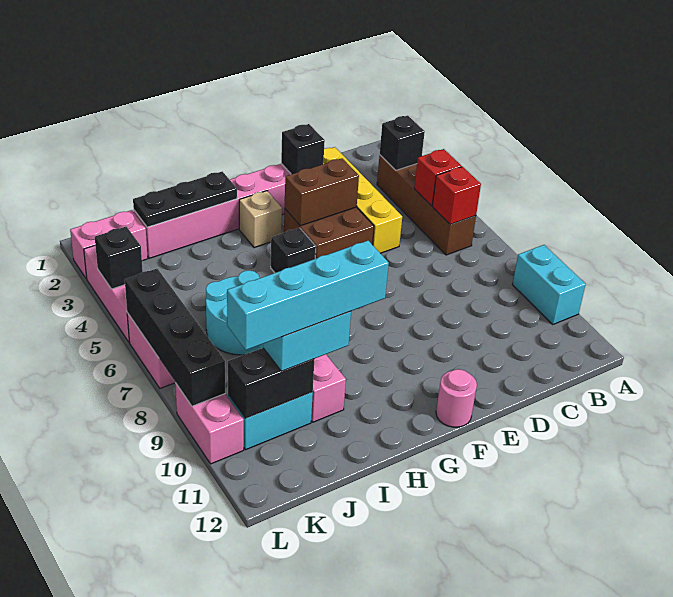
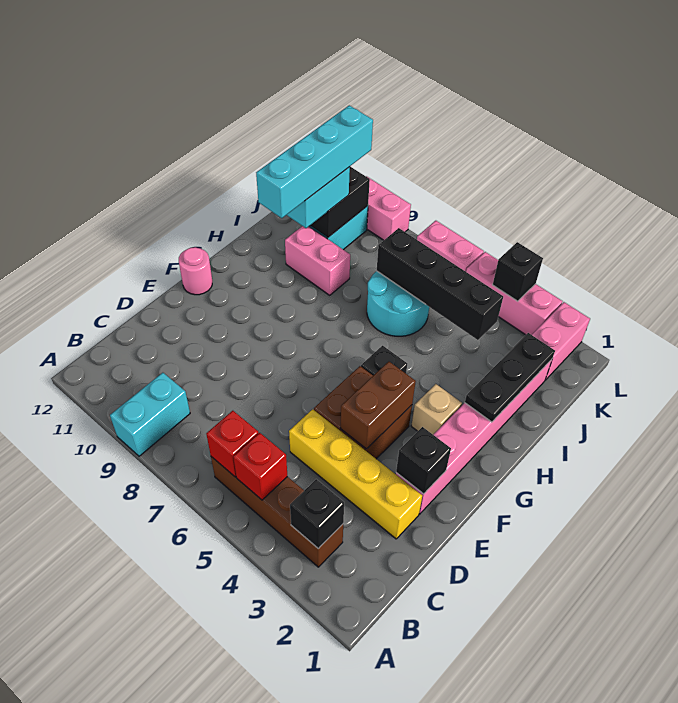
cyan 1x2 brick [512,245,586,325] -> cyan 1x2 brick turned to [110,373,190,456]
black 1x4 brick [125,269,225,406] -> black 1x4 brick moved to [377,228,503,340]

